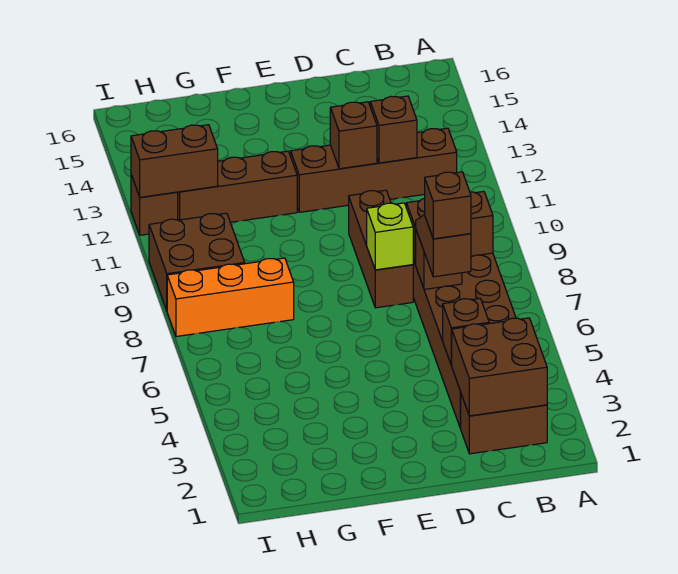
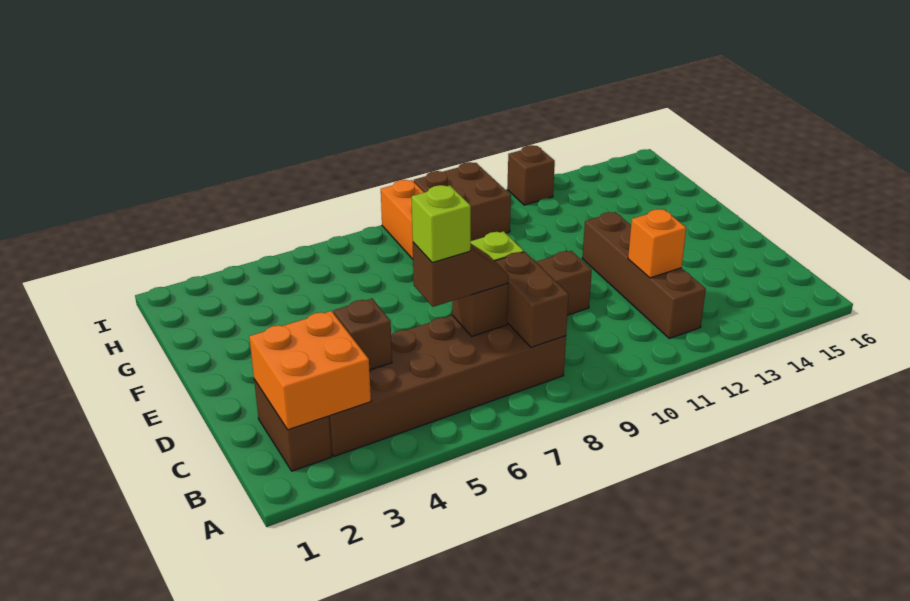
brown 2x2 brick [452,318,547,416] -> orange 2x2 brick [249,311,371,430]
brown 1x1 brick [425,172,471,239] -> lime 1x1 brick [412,185,471,263]
brown 1x1 brick [370,96,417,163] -> orange 1x1 brick [628,209,686,278]
brown 1x1 brick [330,102,377,169] -> none
brown 1x3 brick [178,151,297,222] -> none
brown 1x2 brick [131,125,218,197] -> none

